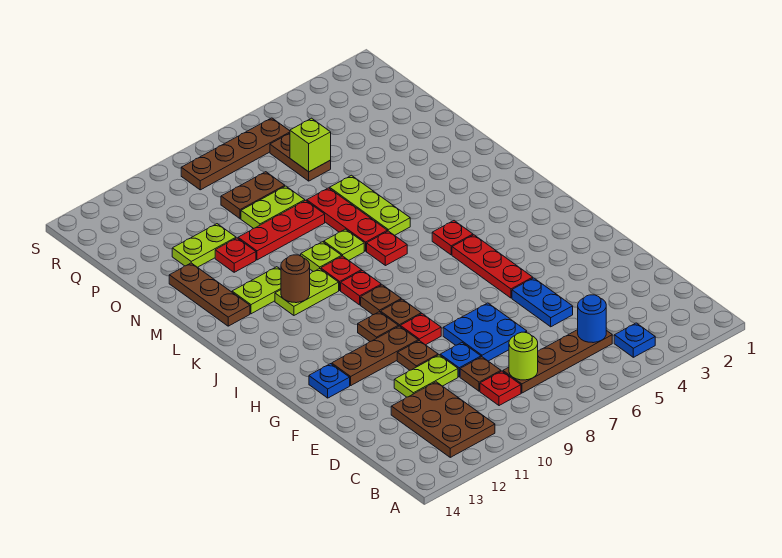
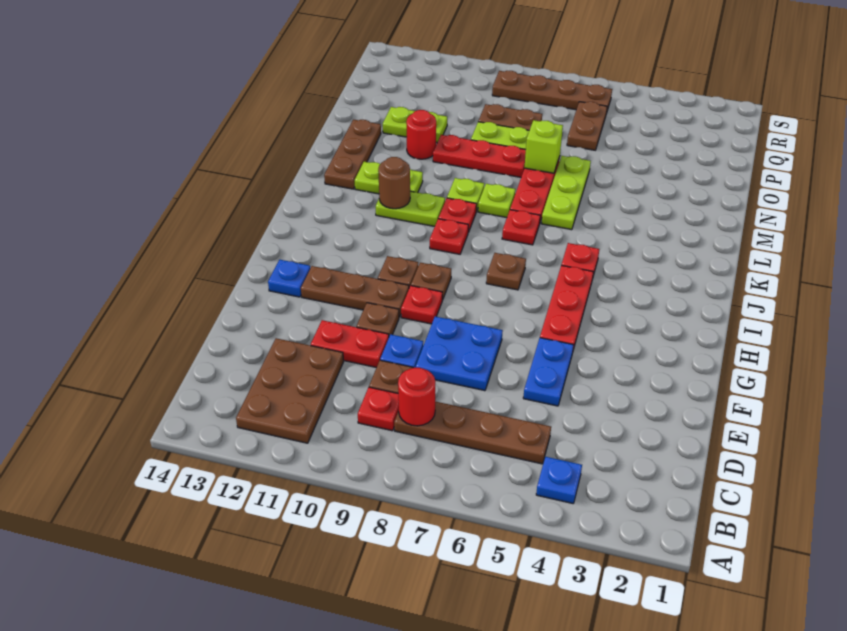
blue 1x1 round brick [578,295,606,343] -> none
lime 1x1 round brick [509,332,538,380] -> red 1x1 round brick [398,368,436,426]
lime 1x2 plate [394,355,458,397] -> red 1x2 plate [311,320,389,367]
brown 1x1 plate [361,285,401,315] -> brown 1x1 plate moved to [486,253,526,290]
red 1x1 plate [215,238,256,272] -> red 1x1 round brick [406,110,436,159]
lime 1x1 brick [290,118,331,172] -> lime 1x1 brick moved to [524,120,563,173]

